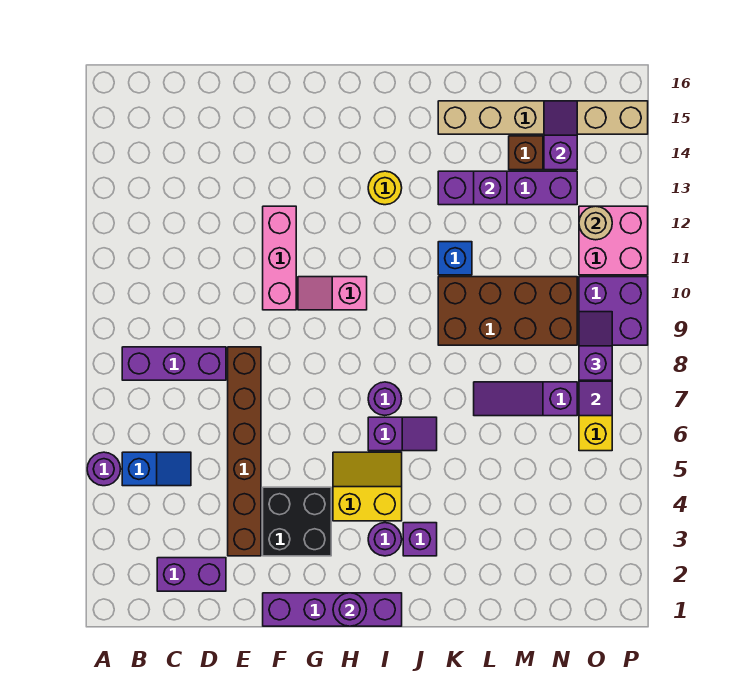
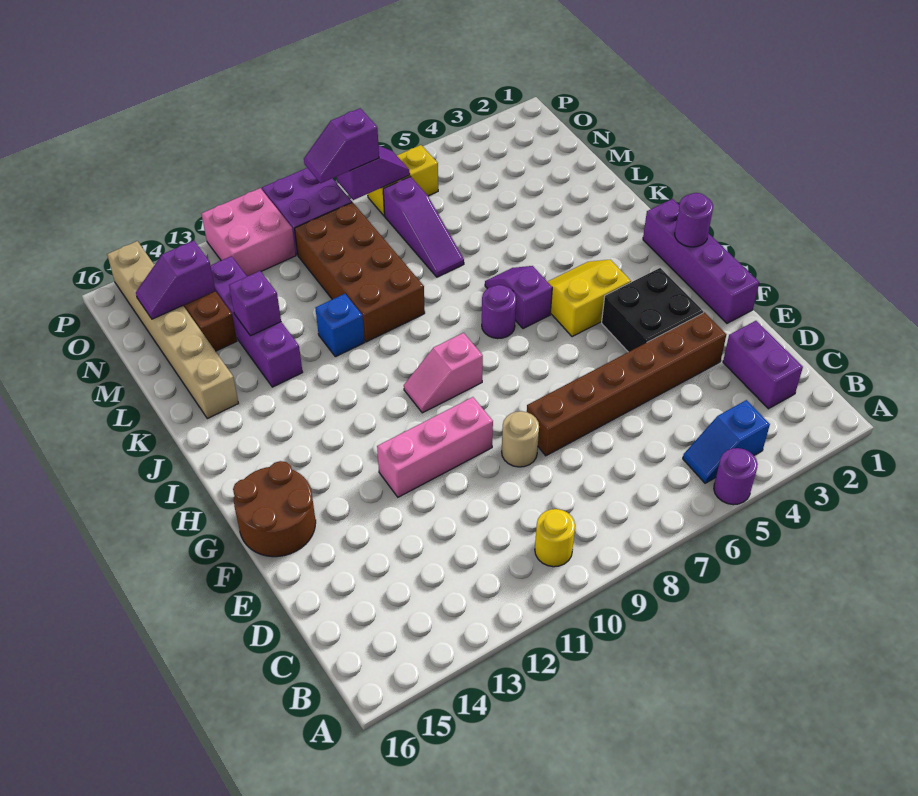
blue 1x2 slope [122,452,191,486] -> blue 1x2 slope turned to [683,400,770,483]
purple 1x3 brick [122,347,226,380] -> none
none -> brown 2x2 round brick [233,461,316,557]
pink 1x2 slope [298,277,367,310] -> pink 1x2 slope turned to [404,333,483,413]
yellow 2x2 slope [333,452,402,521] -> yellow 2x2 slope turned to [548,260,631,337]
purple 1x1 round brick [368,523,402,556] -> none
yellow 1x1 round brick [368,171,402,205] -> yellow 1x1 round brick moved to [535,509,575,567]
purple 1x1 brick [403,523,437,556] -> none
tan 1x1 round brick [579,206,612,240] -> tan 1x1 round brick moved to [502,411,539,467]

